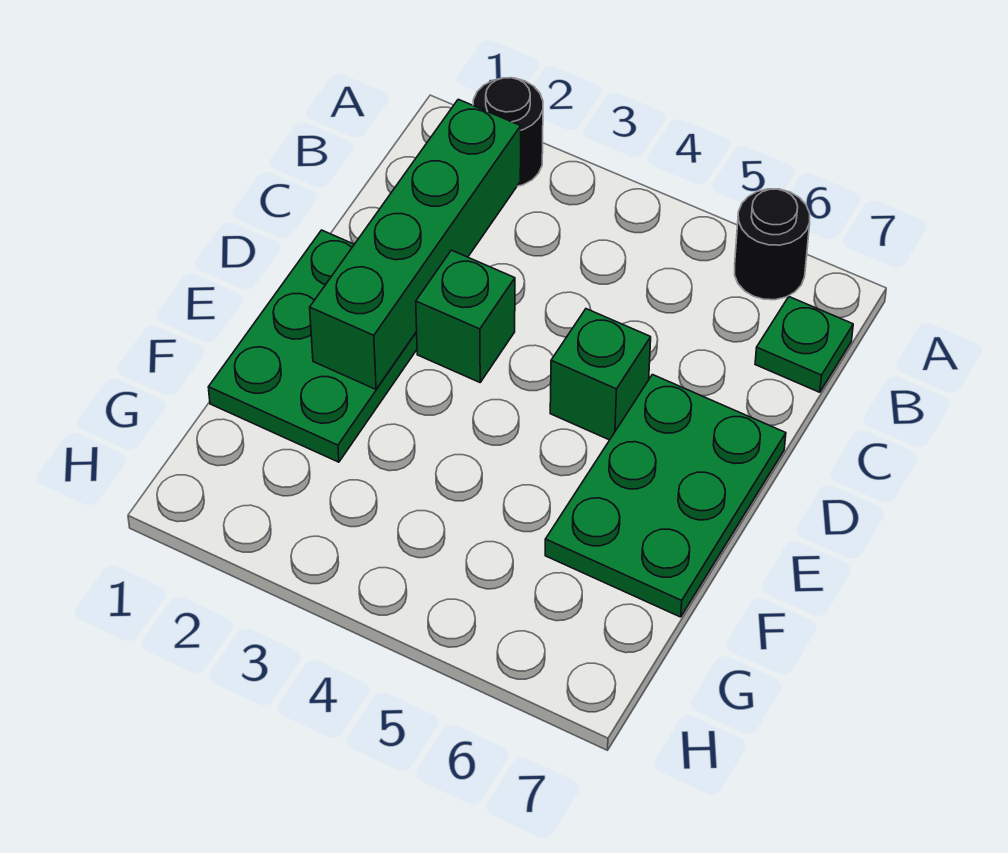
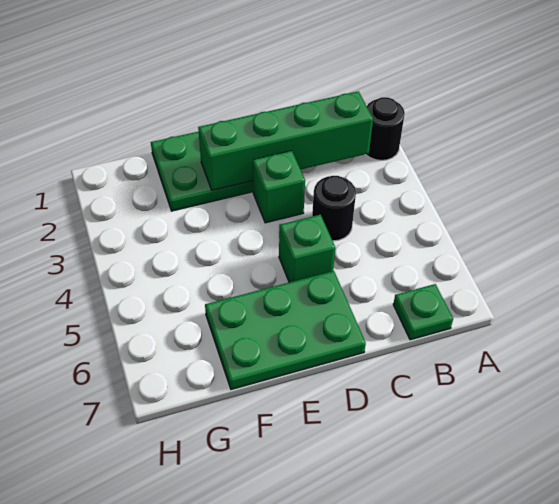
black 1x1 round brick [735,189,810,300] -> black 1x1 round brick moved to [312,176,356,241]

